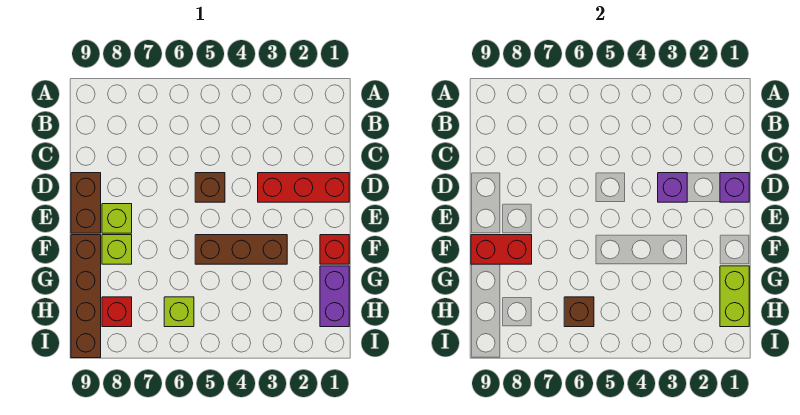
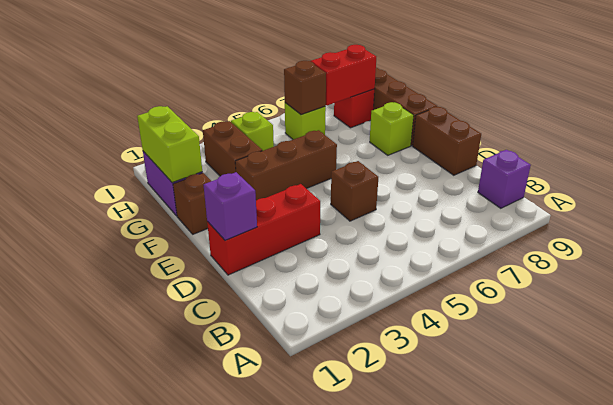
purple 1x1 brick [658,173,687,202] -> purple 1x1 brick moved to [478,150,531,208]
lime 1x1 brick [102,204,132,233] -> lime 1x1 brick moved to [231,112,274,151]
red 1x1 brick [320,235,349,264] -> brown 1x1 brick [173,173,211,234]
red 1x2 brick [471,235,532,264] -> red 1x2 brick moved to [311,45,376,106]
none -> brown 1x2 brick [203,121,262,176]

